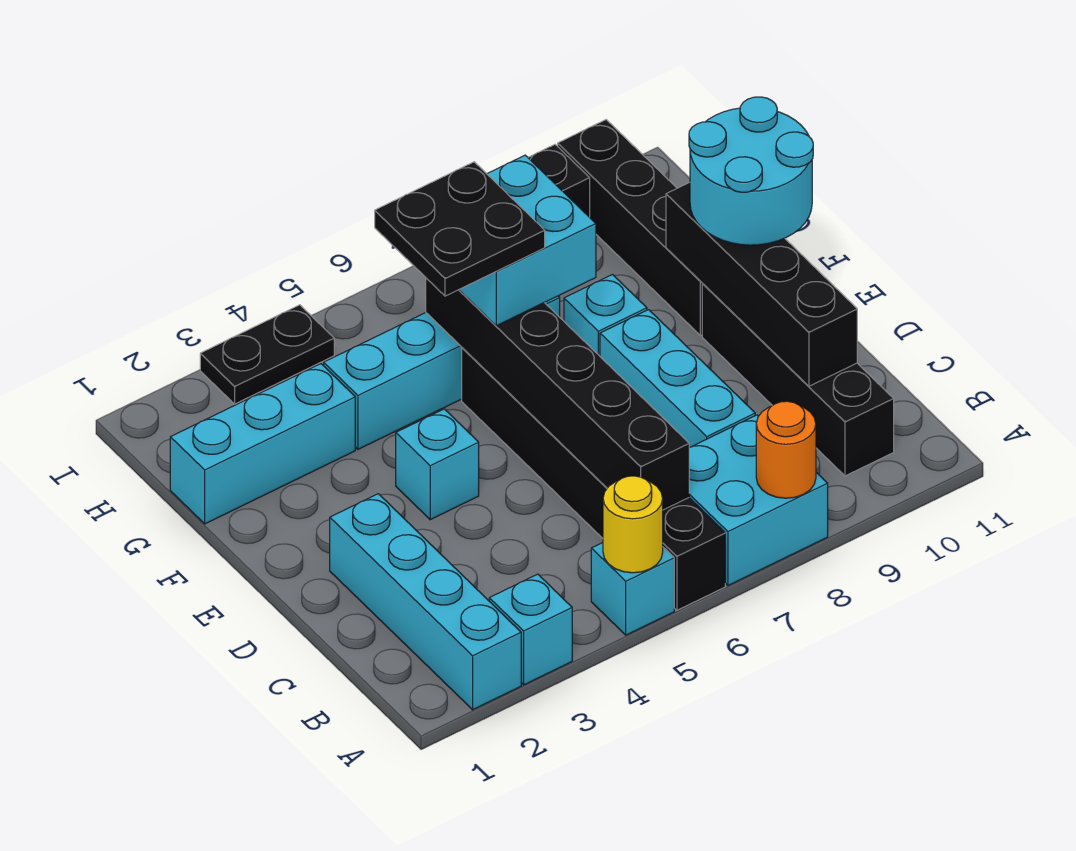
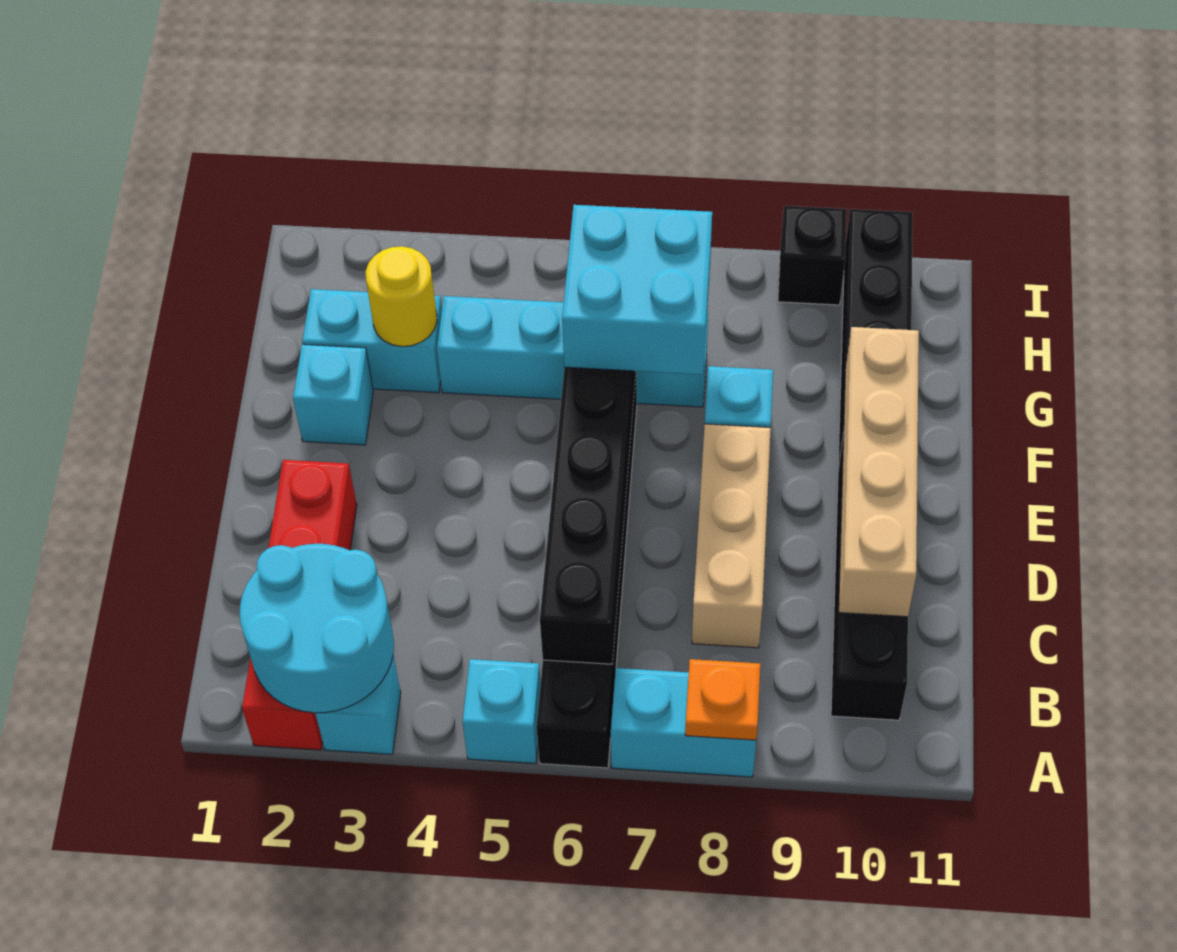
cyan 1x4 brick [330,494,521,710] -> red 1x4 brick [242,460,357,750]
yellow 1x1 round brick [603,476,663,573] -> yellow 1x1 round brick moved to [366,246,437,347]
cyan 2x2 brick [689,415,828,585] -> cyan 1x2 brick [611,668,756,777]
orange 1x1 round brick [756,401,816,498] -> orange 1x1 plate [685,659,760,740]
cyan 1x3 brick [600,310,755,447] -> tan 1x3 brick [692,424,771,648]
black 1x4 brick [666,182,857,386] -> tan 1x4 brick [839,327,919,617]
cyan 1x1 brick [396,409,479,520] -> cyan 1x1 brick moved to [293,344,373,445]
cyan 2x2 round brick [689,97,813,245] -> cyan 2x2 round brick moved to [240,544,394,713]
black 2x2 plate [375,162,545,296] -> none
cyan 1x3 brick [170,364,355,524] -> cyan 1x2 brick [302,289,442,393]
black 1x2 plate [200,305,334,404] -> none

